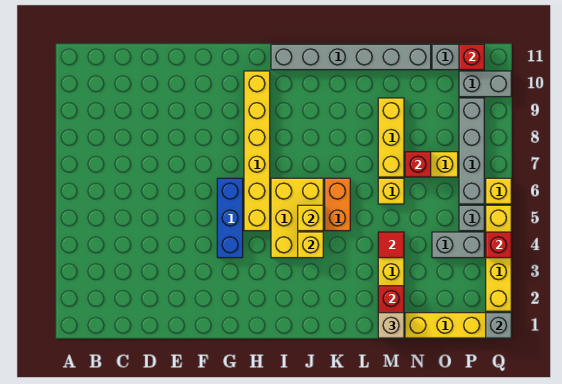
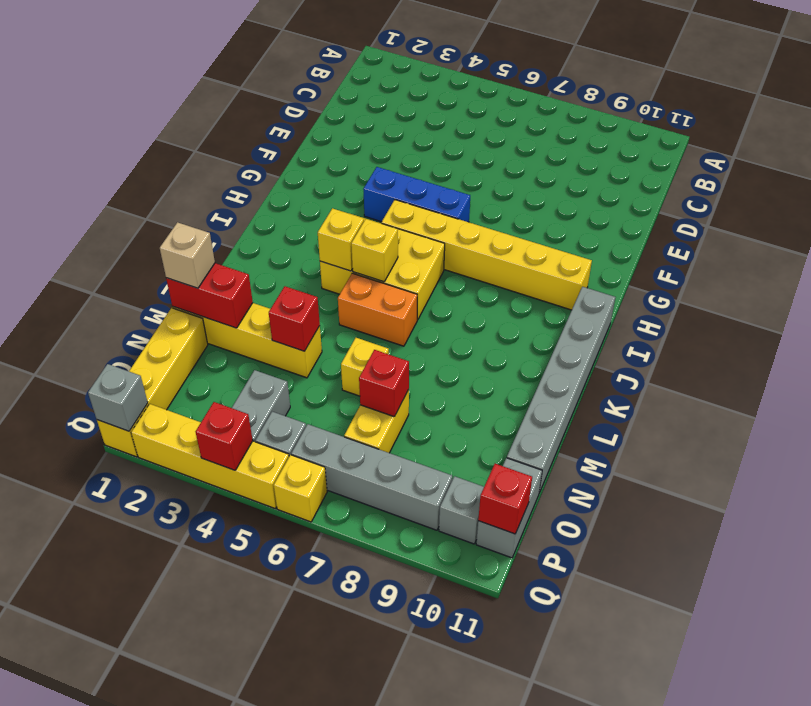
red 1x1 tile [378,232,404,258] -> red 1x1 brick [269,286,320,351]
yellow 1x3 brick [378,98,404,177] -> none
grey 1x2 brick [459,71,511,97] -> grey 1x1 brick [439,476,484,544]

